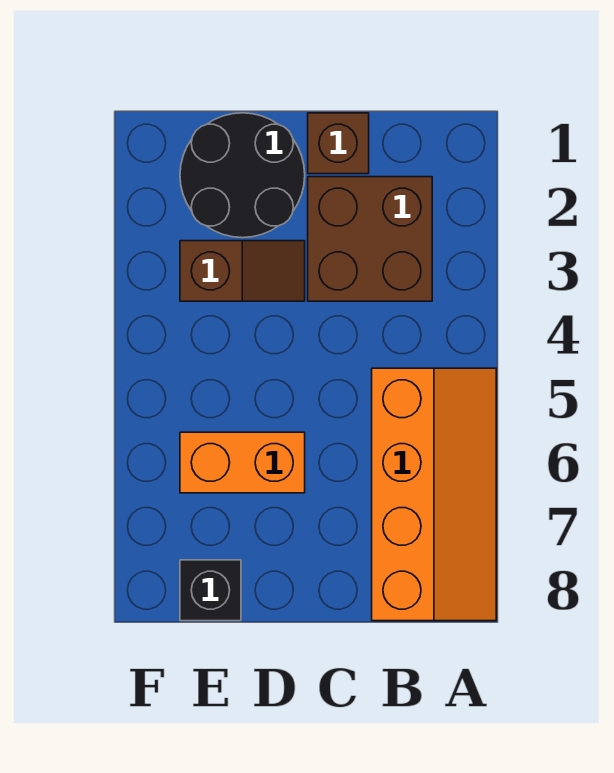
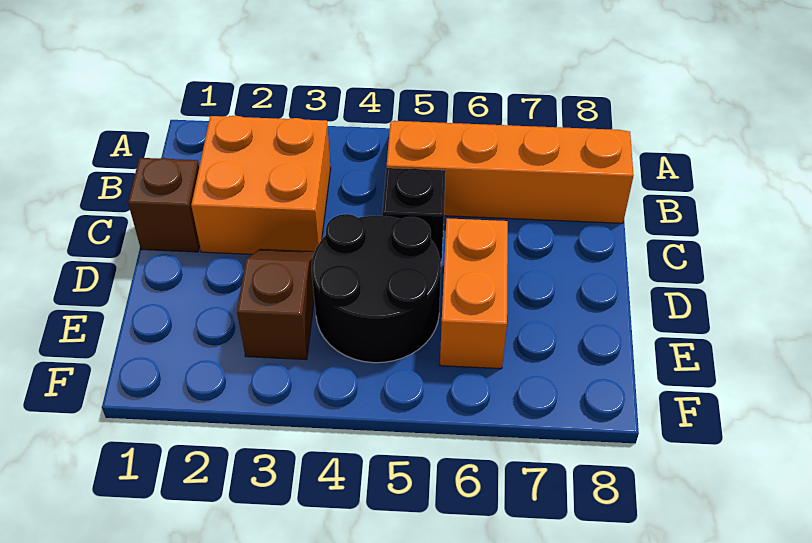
brown 2x2 brick [308,177,432,301] -> orange 2x2 brick [191,116,331,254]
black 2x2 round brick [180,113,305,238] -> black 2x2 round brick moved to [312,214,441,363]
black 1x1 brick [180,560,241,621] -> black 1x1 brick moved to [382,168,446,262]

